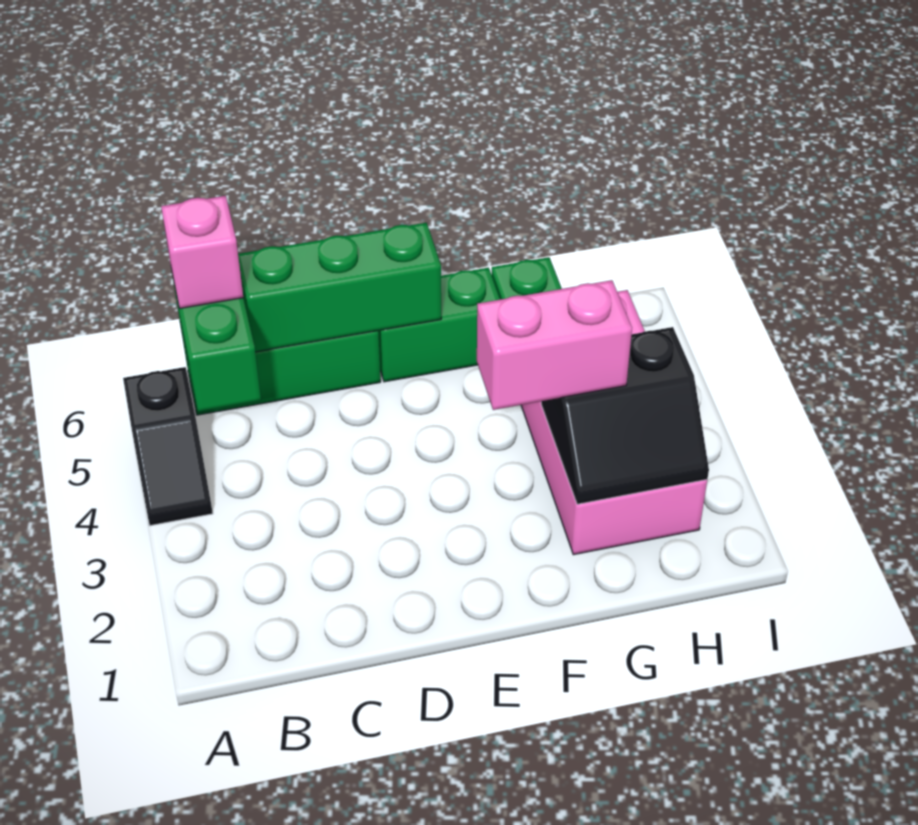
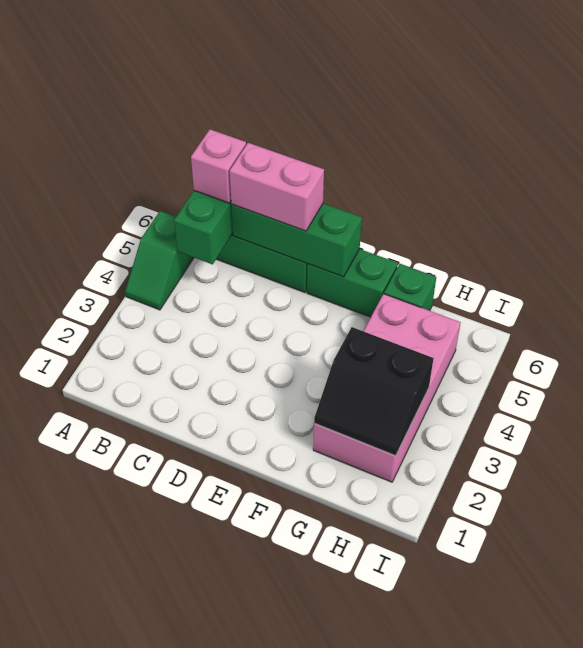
black 1x2 slope [123,367,213,526] -> green 1x2 slope [125,211,194,310]
pink 1x2 brick [477,280,632,410] -> pink 1x2 brick moved to [230,143,324,231]

